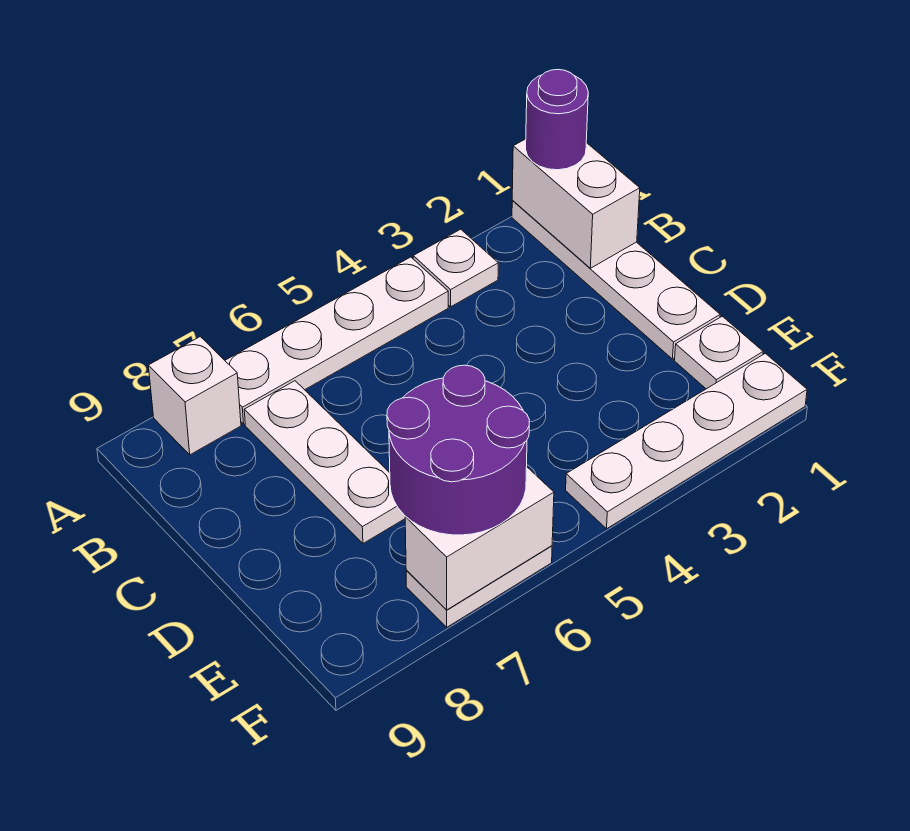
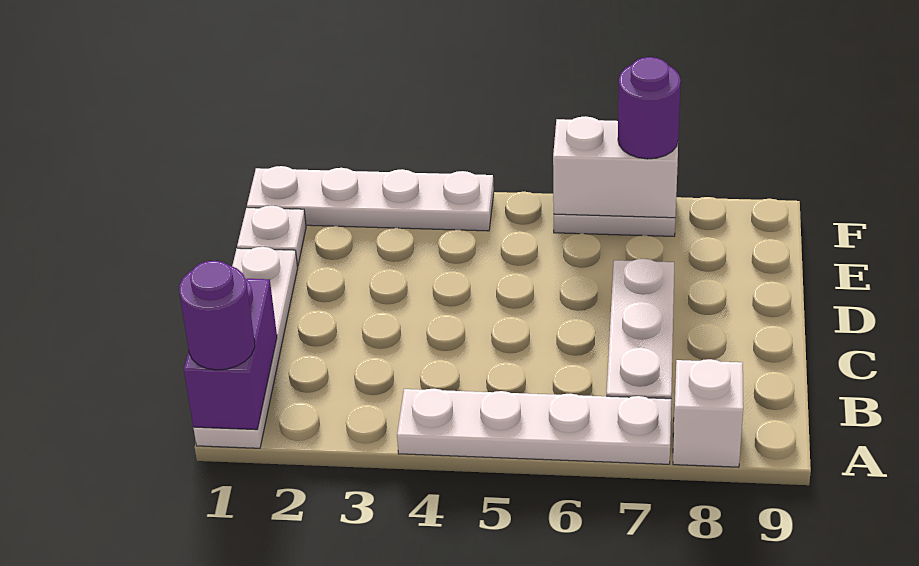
white 1x2 brick [512,139,640,268] -> purple 1x2 brick [184,279,277,430]
white 1x1 plate [413,229,498,307] -> none
purple 2x2 round brick [387,365,529,535] -> purple 1x1 round brick [618,57,681,159]

